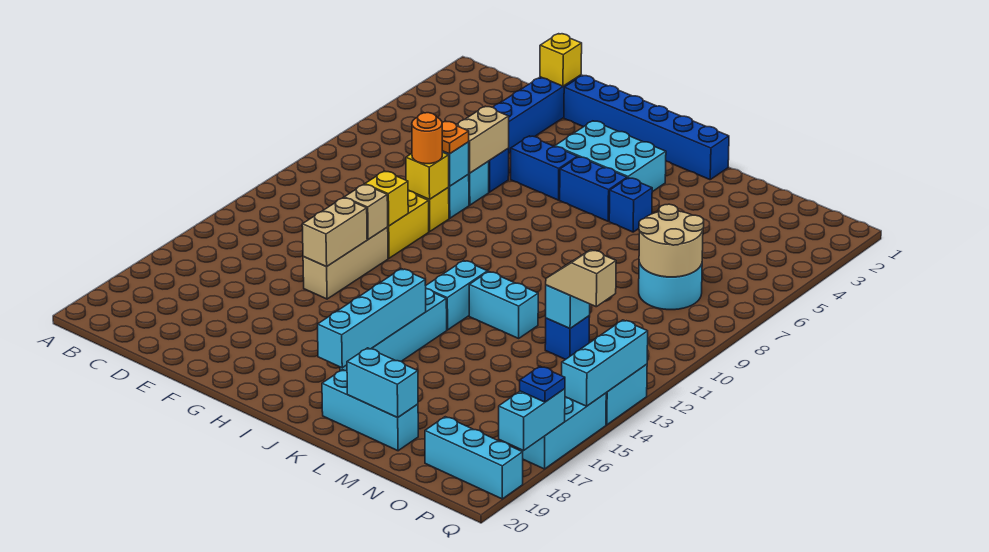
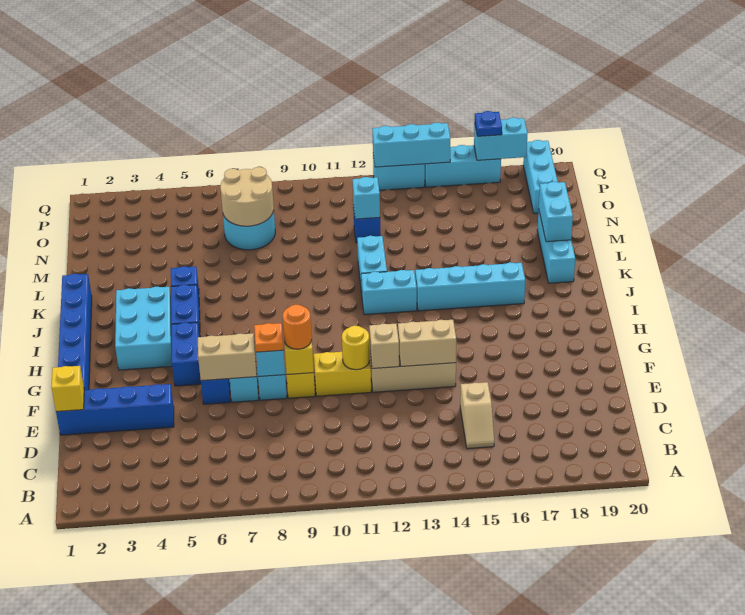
yellow 1x1 brick [365,171,408,226] -> yellow 1x1 round brick [342,326,370,370]
cyan 1x4 brick [318,269,426,368] -> none
tan 1x2 slope [546,250,616,307] -> tan 1x2 slope moved to [460,382,494,449]

